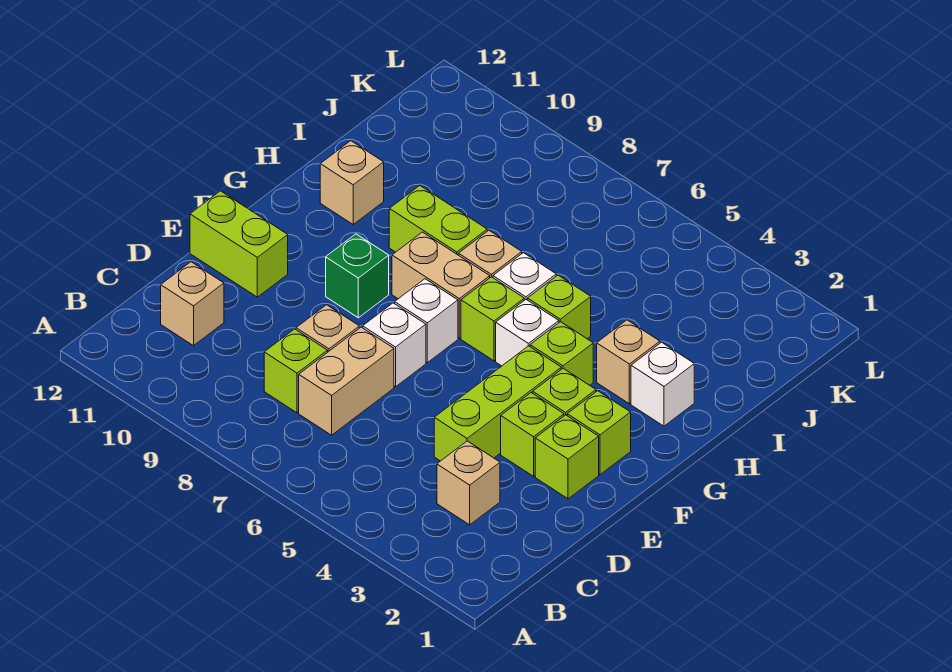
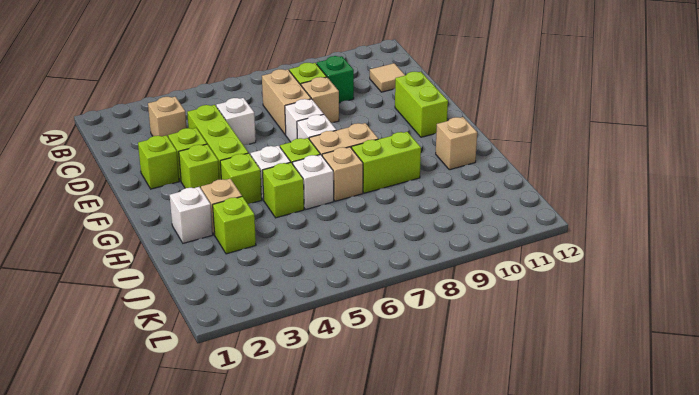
tan 1x1 brick [161,262,224,346] -> tan 1x1 tile [370,63,405,92]
none -> white 1x1 brick [216,98,256,145]
lime 1x2 brick [190,191,288,297] -> lime 1x2 brick turned to [395,72,448,137]
lime 1x1 brick [567,391,631,475] -> lime 1x1 brick moved to [213,197,256,254]
green 1x1 brick [326,234,389,318] -> green 1x1 brick moved to [317,56,354,103]

